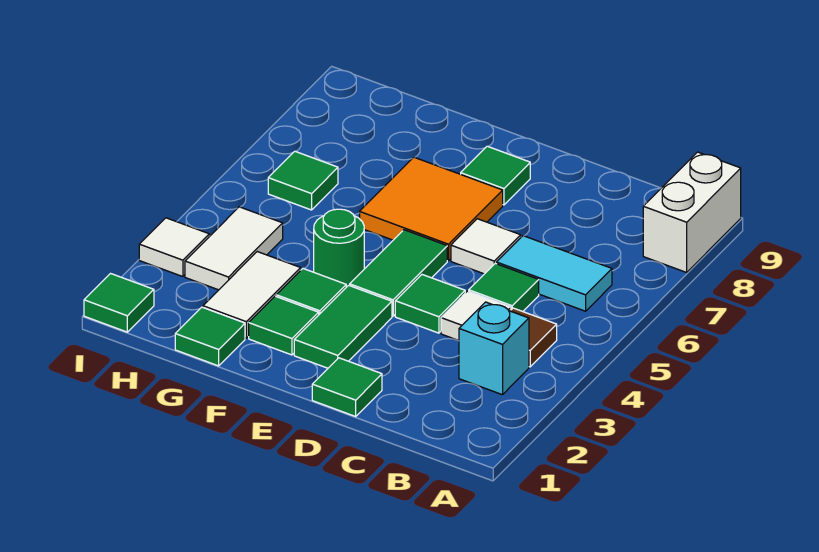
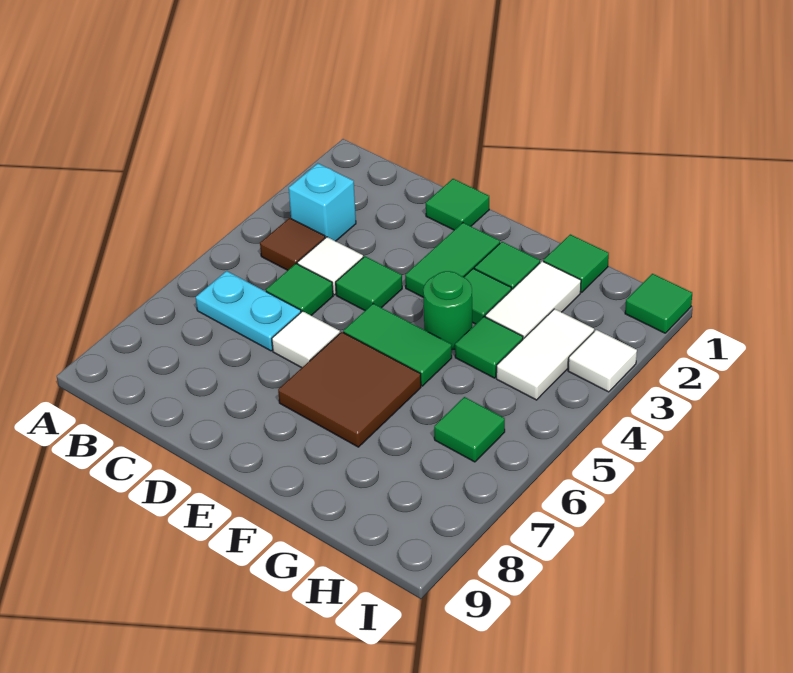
white 1x2 brick [643,152,741,272] -> none
cyan 1x2 tile [497,236,612,311] -> cyan 1x2 plate [196,271,301,351]
green 1x2 tile [350,230,447,316] -> green 1x2 tile turned to [343,304,452,386]
orange 2x2 tile [360,157,503,261] -> brown 2x2 tile [278,332,421,447]
green 1x1 tile [461,146,530,205] -> green 1x1 tile moved to [455,317,523,378]

